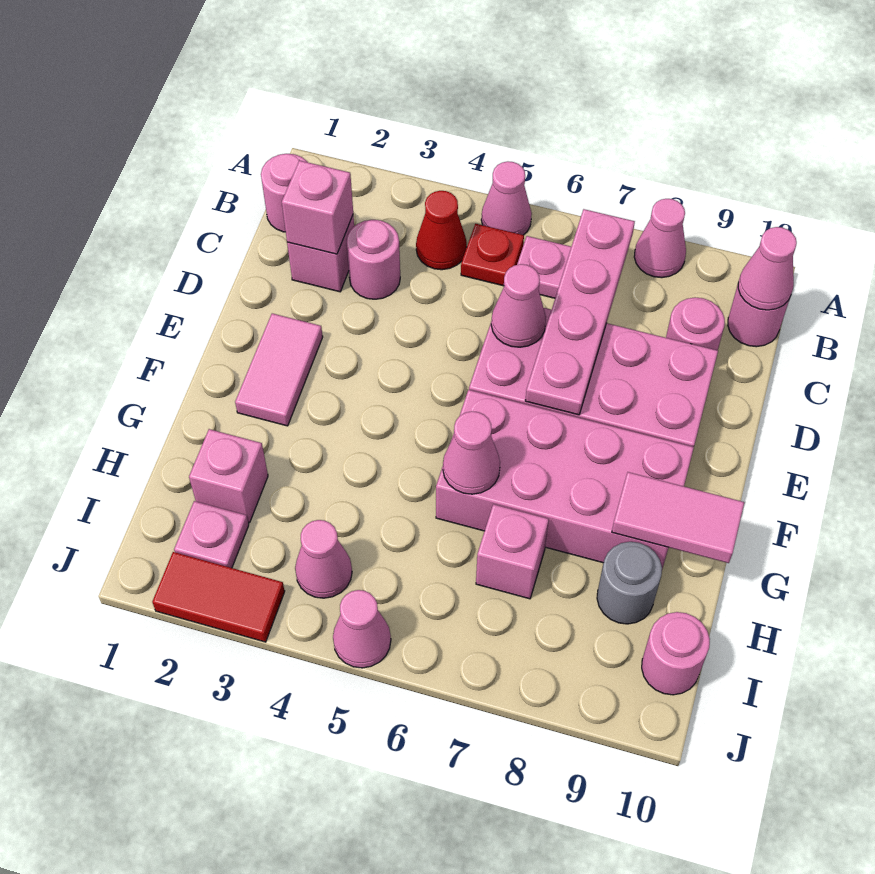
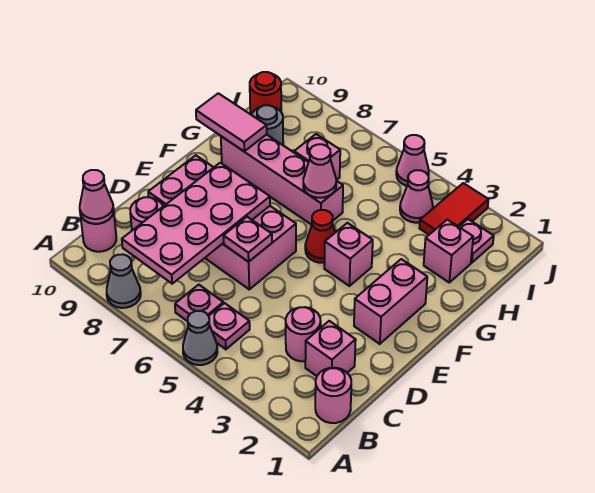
pink 1x1 cone [481,161,532,235] -> grey 1x1 cone [183,311,217,365]
pink 1x1 cone [634,199,686,278] -> grey 1x1 cone [107,254,141,308]
red 1x1 cone [416,191,467,270] -> red 1x1 cone moved to [305,210,335,263]
red 1x1 plate [461,224,524,286] -> pink 1x1 plate [209,303,250,349]
pink 1x4 plate [525,209,635,415] -> pink 2x4 plate [122,163,270,284]
pink 1x1 brick [282,161,353,254] -> pink 1x1 brick moved to [324,223,373,286]
pink 1x1 cone [491,264,546,347] -> pink 1x1 plate [224,217,272,262]
pink 1x2 tile [235,313,323,426] -> pink 1x2 brick [354,259,427,344]
pink 2x4 brick [436,390,694,569] -> pink 1x4 brick [221,134,343,225]
pink 1x1 round brick [642,612,710,695] -> red 1x1 round brick [250,72,281,115]
red 1x2 tile [152,552,285,642] -> red 1x2 tile turned to [420,183,488,235]

